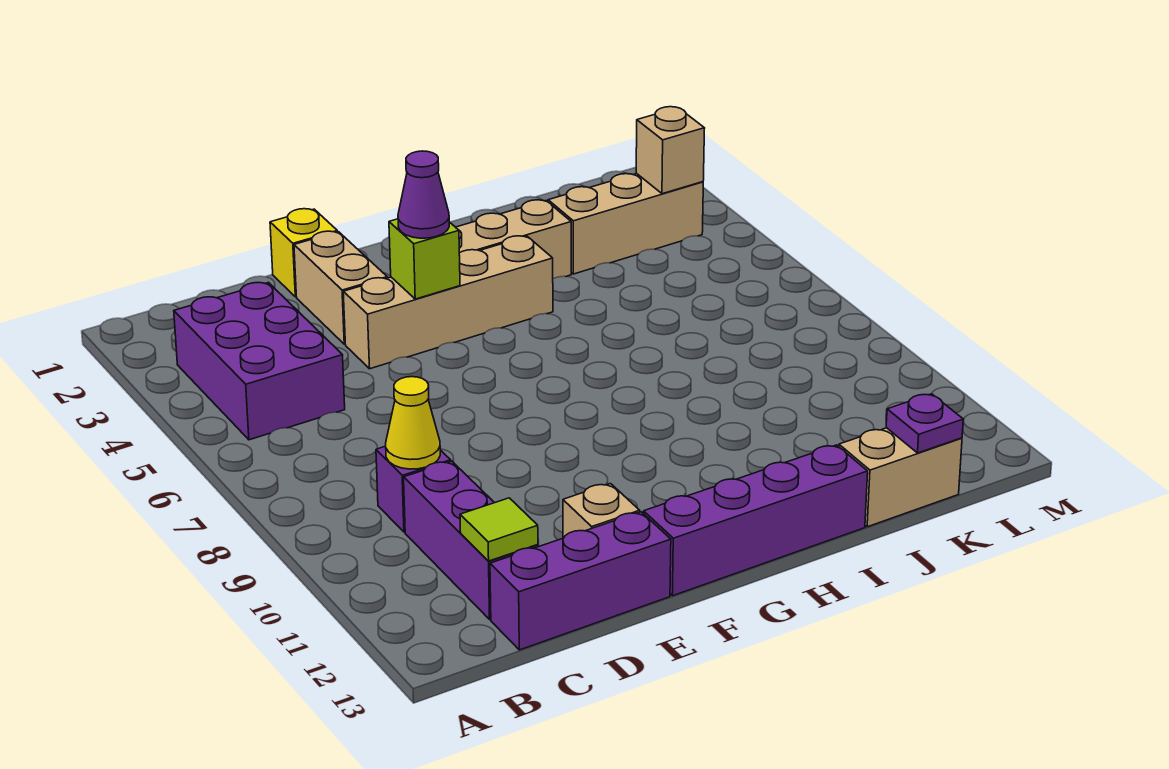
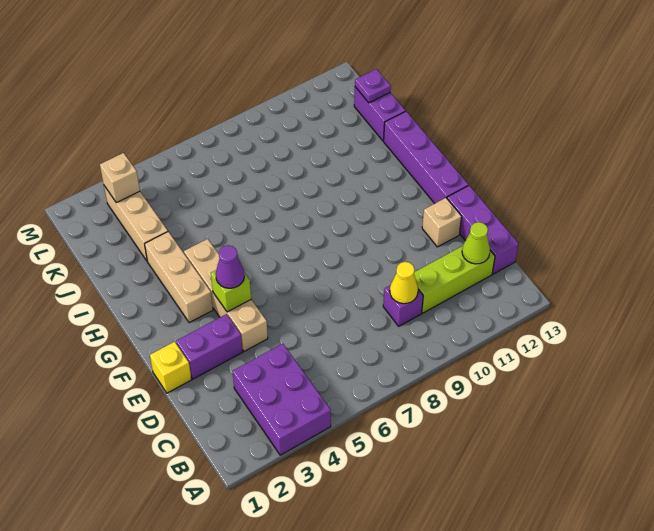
purple 2x3 brick [174,282,345,440] -> purple 2x3 brick turned to [233,344,331,455]
purple 1x3 brick [404,461,538,619] -> lime 1x3 brick [414,246,495,313]
lime 1x1 tile [460,498,538,561] -> lime 1x1 cone [462,222,490,264]
tan 1x2 brick [294,231,387,344] -> purple 1x2 brick [176,314,243,379]
tan 1x2 brick [839,428,962,527] -> purple 1x2 brick [354,87,405,141]

